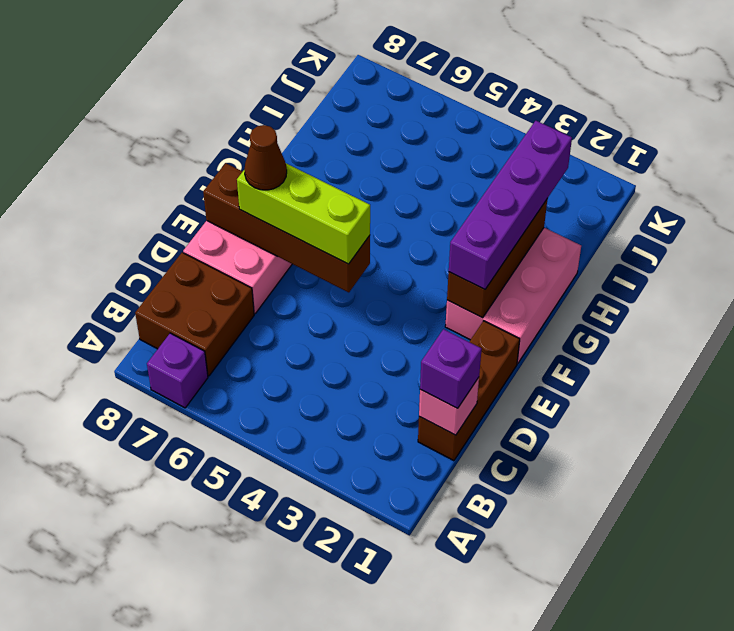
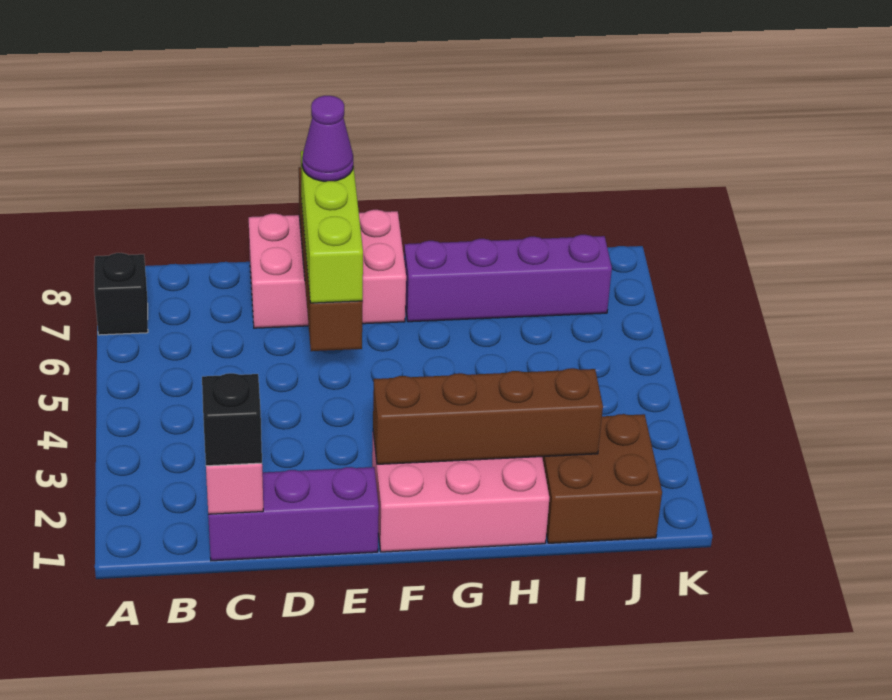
purple 1x1 brick [147,333,208,408] -> black 1x1 brick [94,253,148,335]
brown 2x2 brick [135,252,254,376] -> brown 2x2 brick moved to [542,414,662,543]
brown 1x3 brick [418,321,520,461] -> purple 1x3 brick [208,467,379,561]
purple 1x1 brick [420,329,482,408] -> black 1x1 brick [202,373,262,466]
brown 1x1 cone [244,125,287,190] -> purple 1x1 cone [302,96,353,181]
brown 1x3 brick [447,200,547,318] -> brown 1x4 brick [373,368,603,464]
purple 1x4 brick [449,121,572,289] -> purple 1x4 brick moved to [404,235,612,322]

